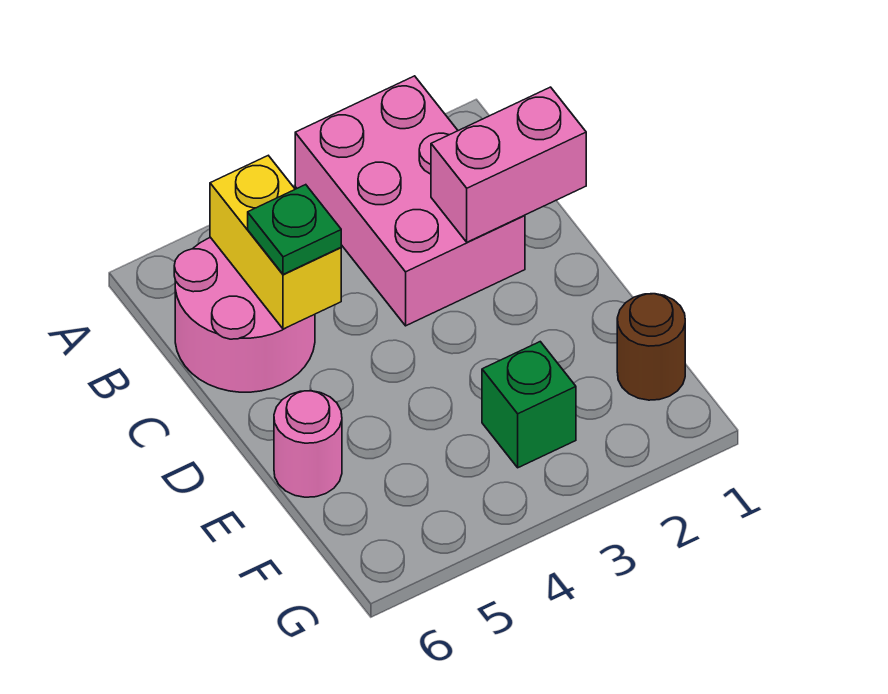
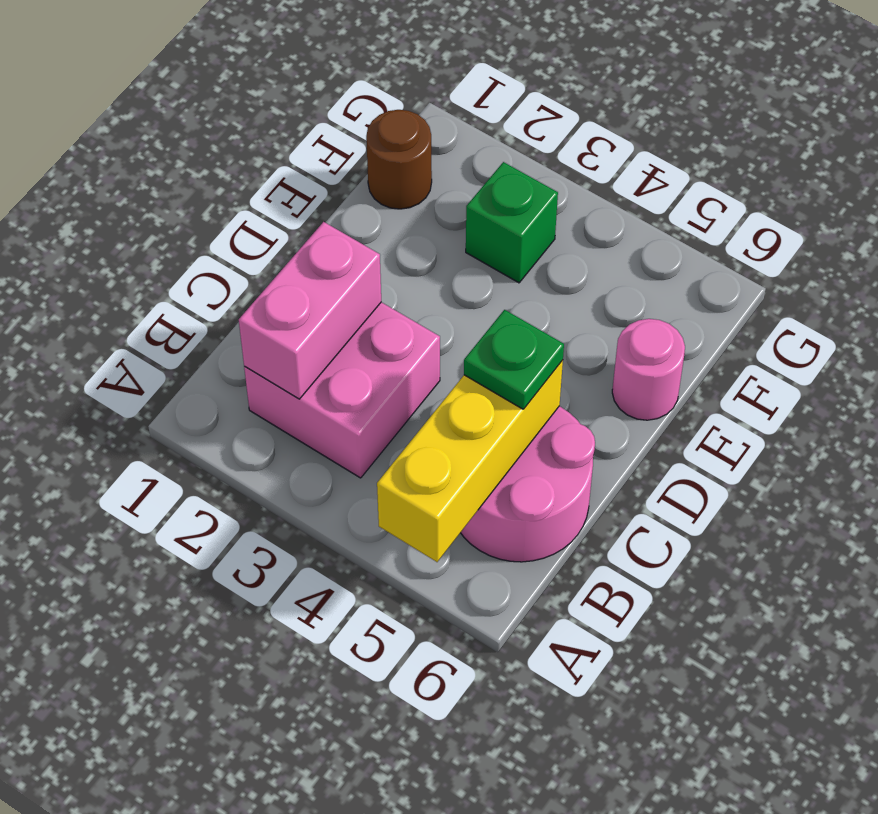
pink 2x3 brick [295,76,525,326] -> pink 2x2 brick [244,302,440,478]
yellow 1x2 brick [210,156,341,329] -> yellow 1x3 brick [377,360,563,562]
pink 1x2 brick [431,87,586,242] -> pink 1x2 brick turned to [239,222,381,399]

